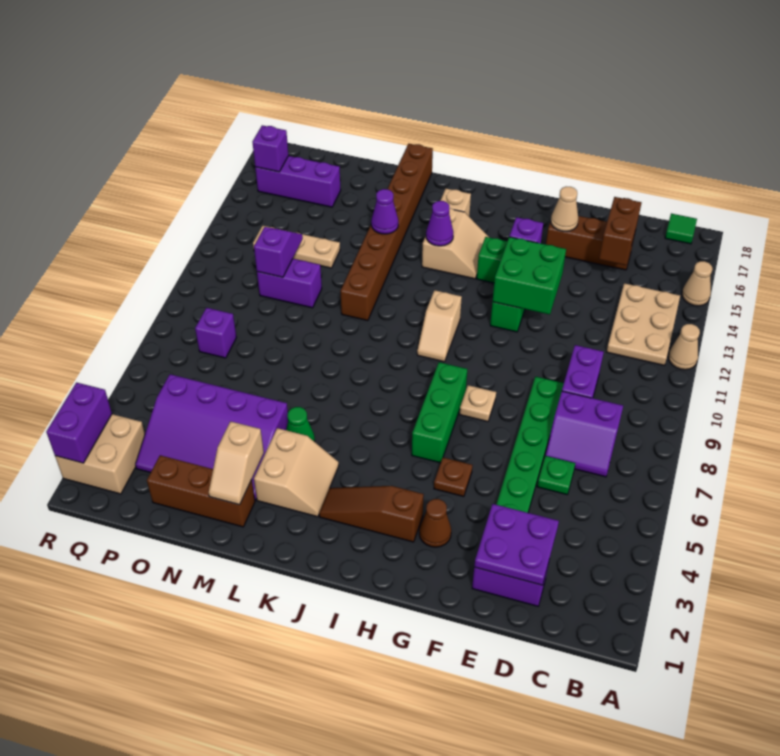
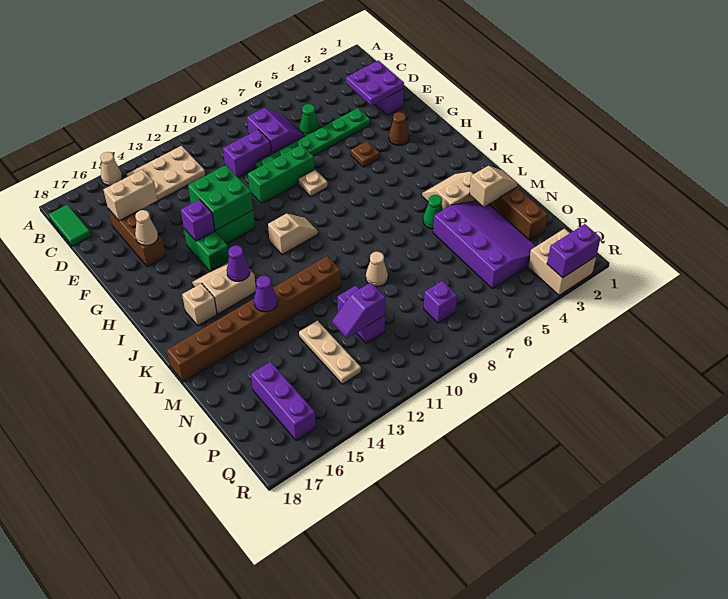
tan 1x1 cone [668,324,700,370] -> tan 1x1 cone moved to [366,252,388,287]
green 1x1 tile [665,213,697,244] -> green 1x2 tile [49,205,91,246]
green 1x1 plate [537,456,575,495] -> green 1x1 cone [300,104,320,136]
brown 1x2 brick [599,197,641,265] -> tan 1x2 brick [103,169,158,221]
brown 1x3 slope [319,486,424,542] -> none
green 1x3 brick [412,362,467,463] -> green 1x3 brick moved to [248,145,314,203]
purple 1x1 brick [253,125,288,172] -> none

